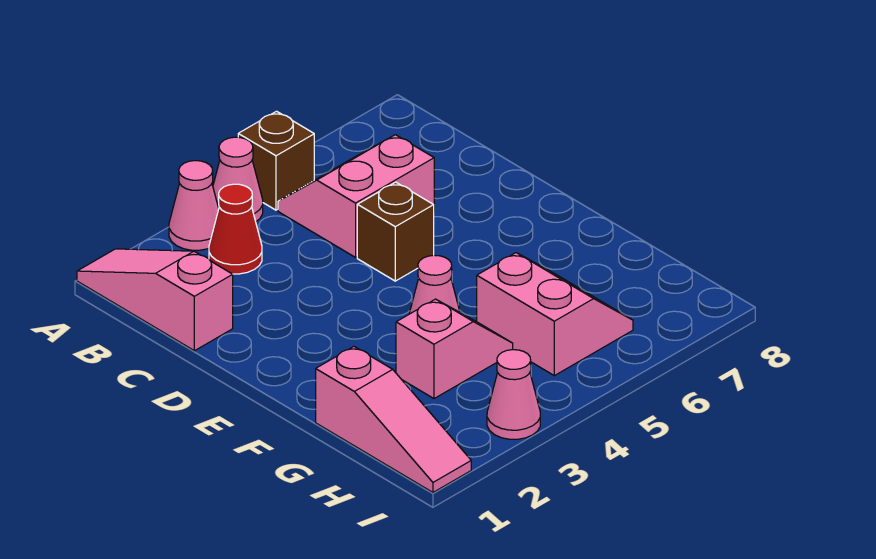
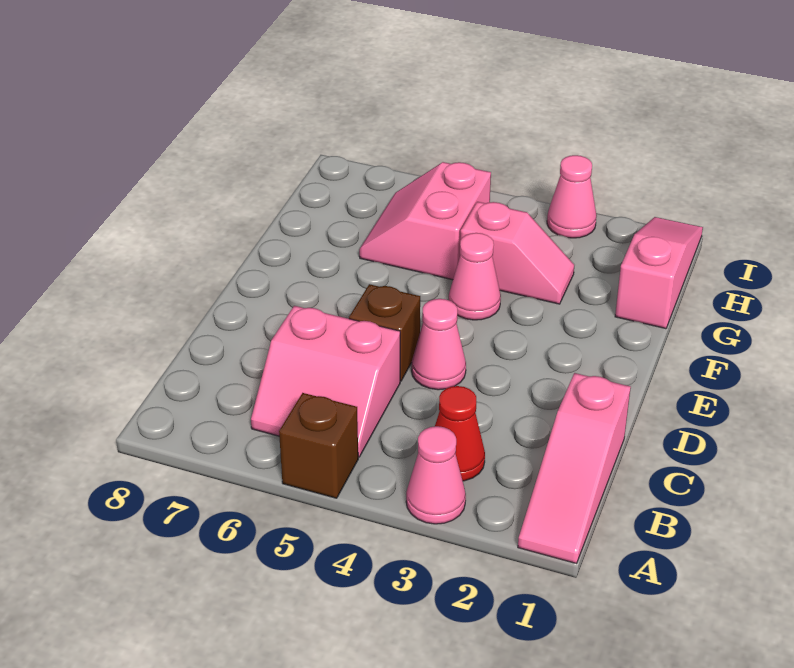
pink 1x1 cone [213,137,263,221] -> pink 1x1 cone moved to [412,299,466,390]
pink 1x2 slope [396,299,513,399] -> pink 1x2 slope turned to [460,202,574,304]

